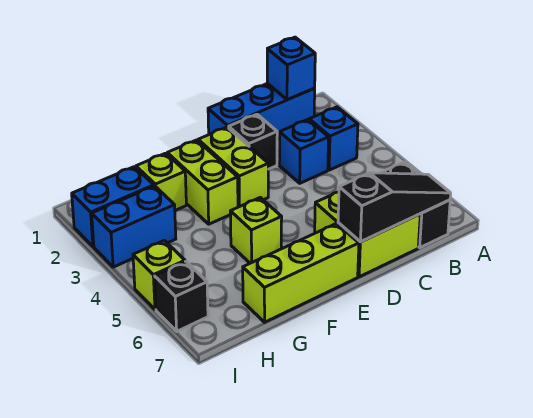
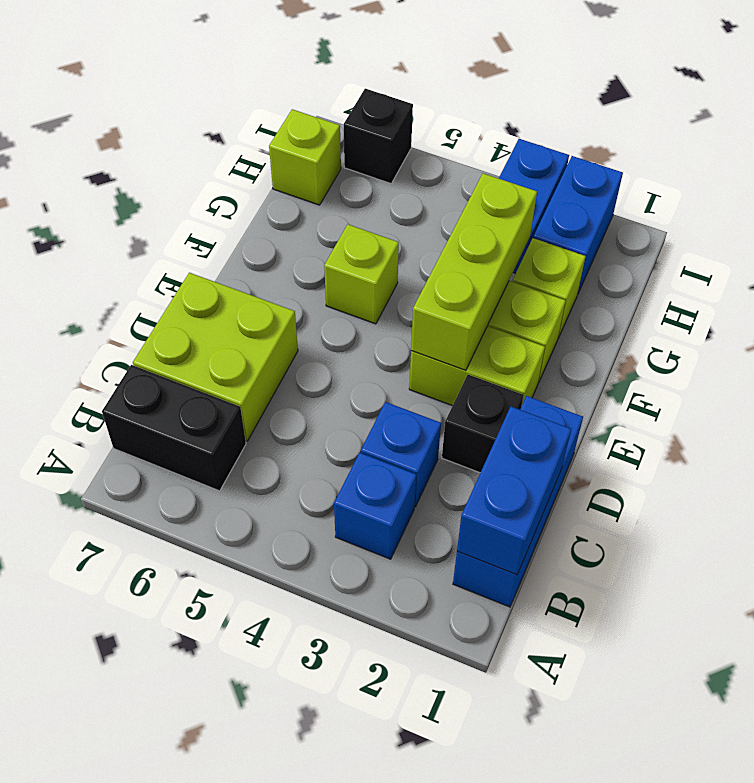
blue 1x1 brick [267,37,315,100] -> blue 1x2 brick [457,407,571,575]
black 1x3 slope [338,173,451,242] -> none
lime 1x3 brick [243,223,359,322] -> lime 1x3 brick moved to [411,173,537,371]
lime 1x1 brick [133,240,185,309] -> lime 1x1 brick moved to [269,109,341,205]

